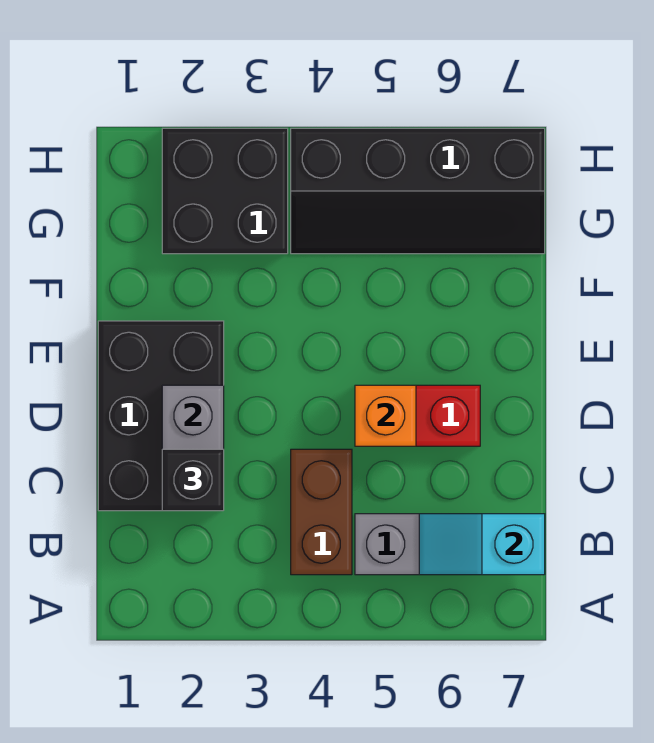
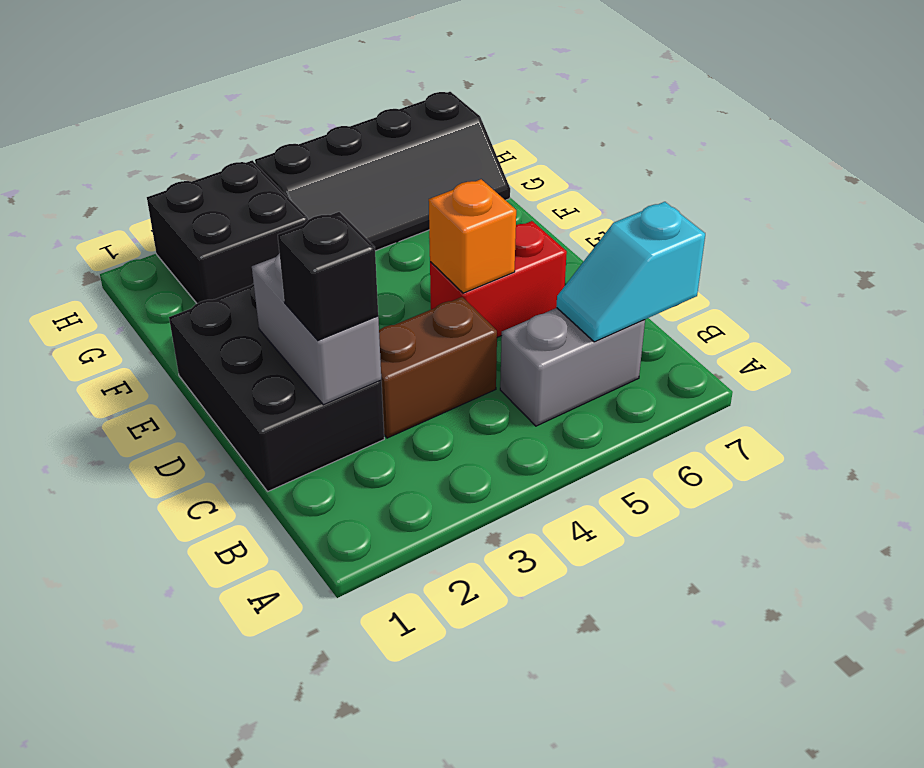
brown 1x2 brick [291,449,352,575] -> brown 1x2 brick turned to [379,297,497,438]

